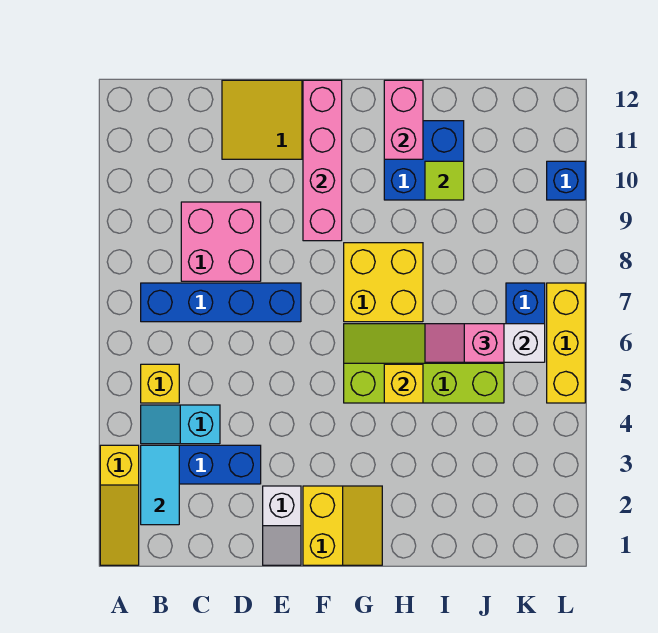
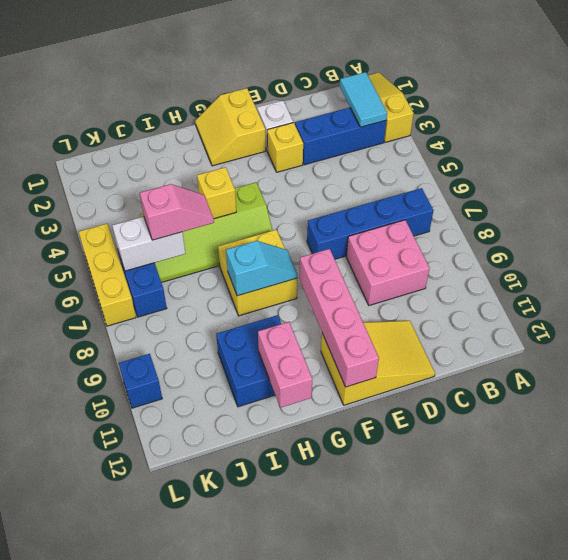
cyan 1x2 slope [141,405,220,444] -> cyan 1x2 slope moved to [226,241,297,296]
yellow 1x1 brick [141,364,179,403] -> yellow 1x1 brick moved to [267,123,303,172]
lime 1x1 tile [425,161,464,200] -> none

